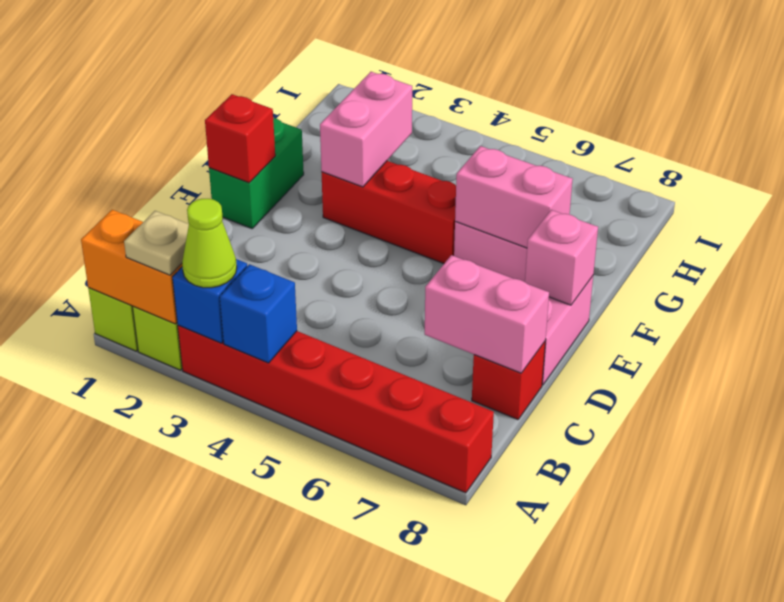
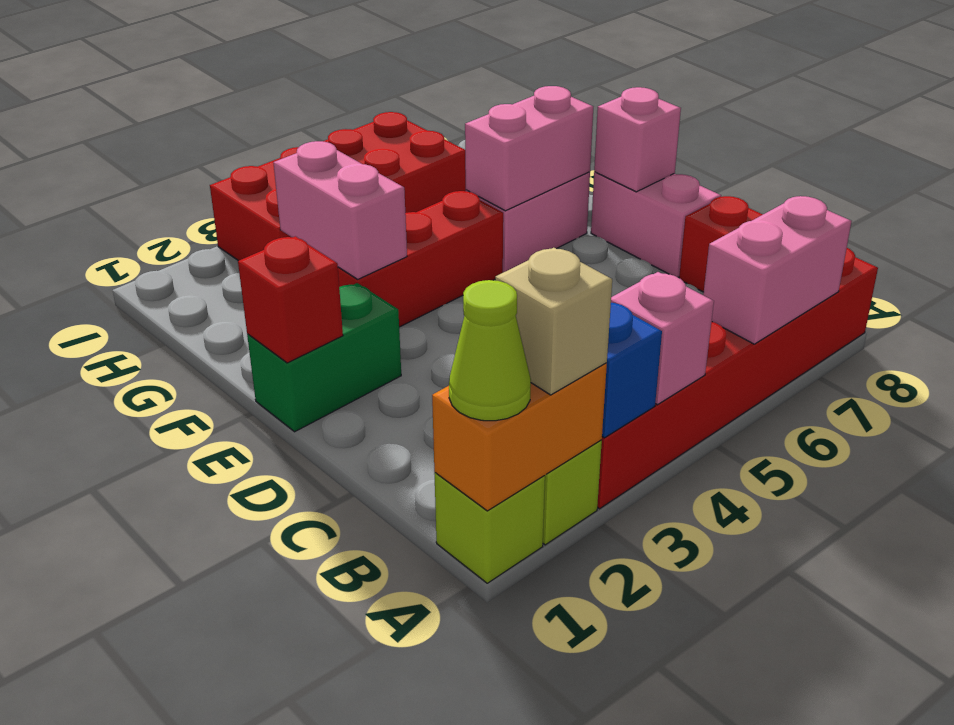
tan 1x1 plate [124,211,189,275] -> tan 1x1 brick [495,248,612,395]
lime 1x1 cone [182,199,237,288] -> lime 1x1 cone moved to [449,280,531,421]
blue 1x1 brick [220,264,297,363] -> pink 1x1 brick [611,272,714,405]
pink 1x2 brick [425,255,549,373] -> pink 1x2 brick moved to [703,196,852,344]
green 1x2 brick [209,118,304,229] -> green 1x2 brick turned to [247,283,401,432]
none -> red 2x4 brick [210,112,466,261]

